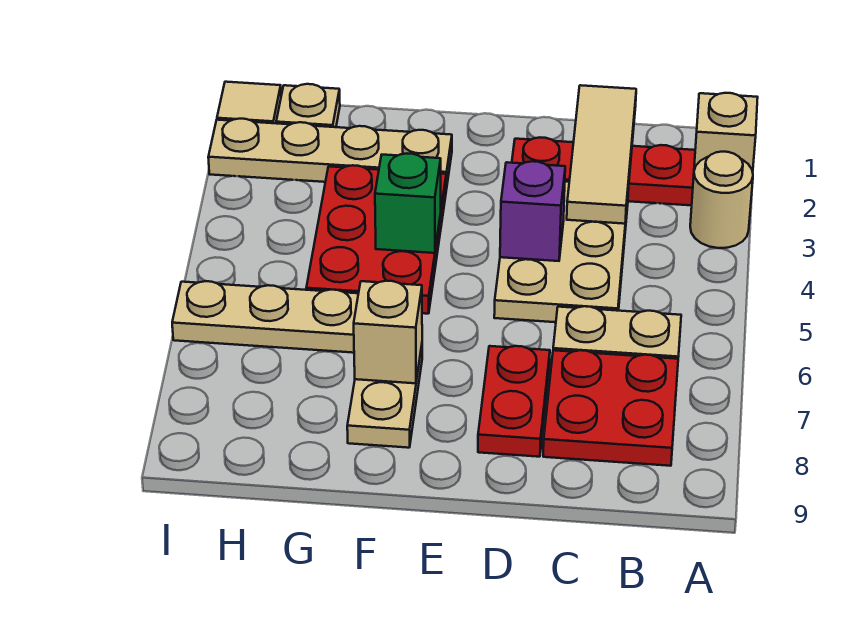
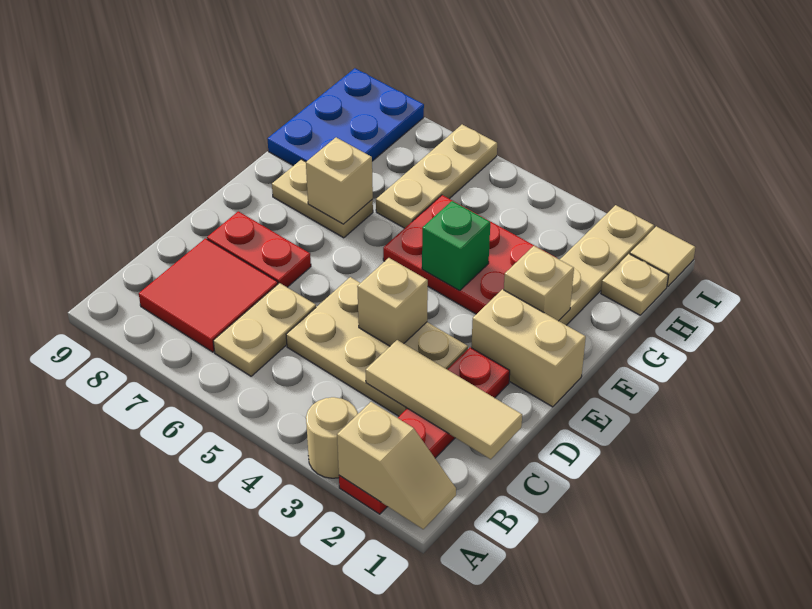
red 2x2 plate [543,350,678,466] -> red 2x2 tile [139,238,278,352]
purple 1x1 brick [500,161,565,261] -> tan 1x1 brick [357,258,428,346]
none -> tan 1x2 brick [471,289,586,407]
none -> tan 1x1 brick [504,246,574,321]
none -> blue 2x3 plate [268,68,424,166]

